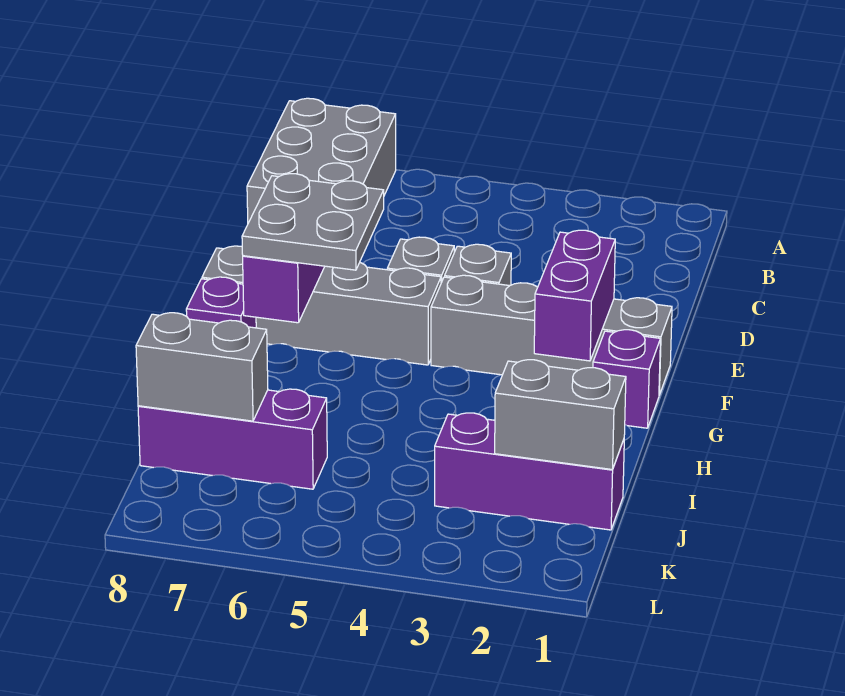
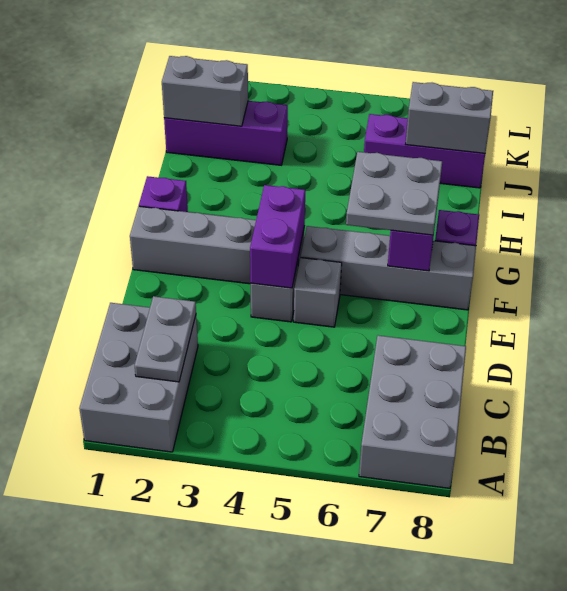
none -> grey 2x3 brick [79,303,198,452]
none -> grey 1x2 plate [135,296,196,382]
purple 1x2 brick [534,230,615,361] -> purple 1x2 brick moved to [250,185,305,288]

